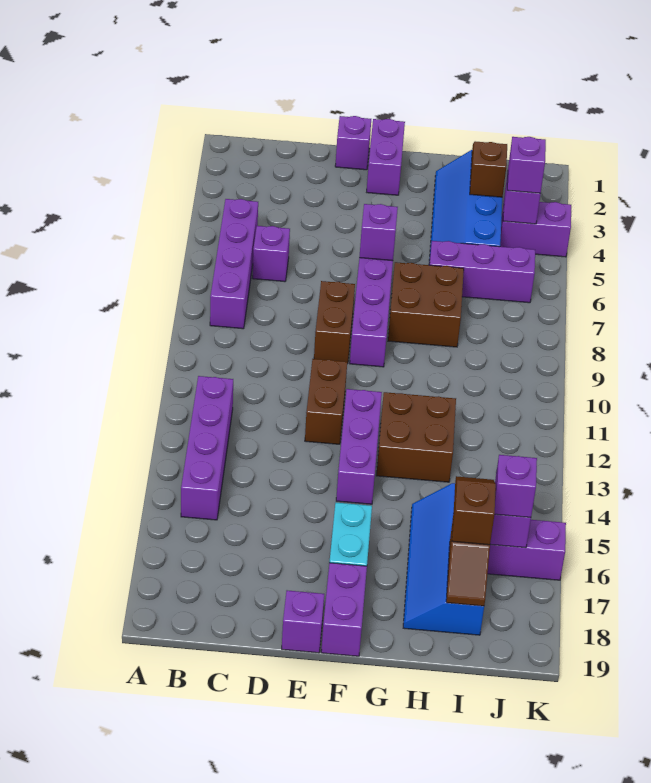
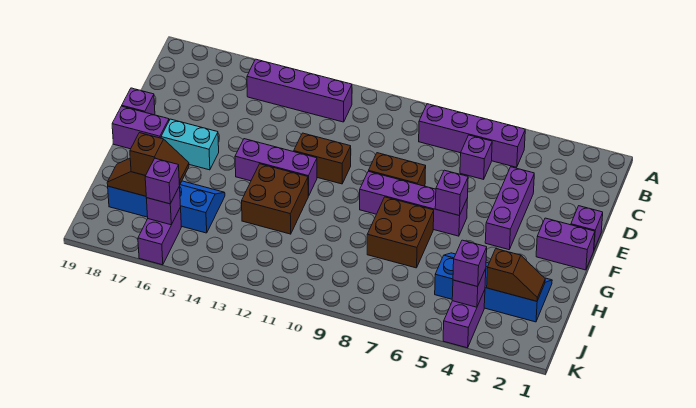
purple 1x3 brick [429,241,535,303] -> purple 1x3 brick moved to [485,167,534,250]

